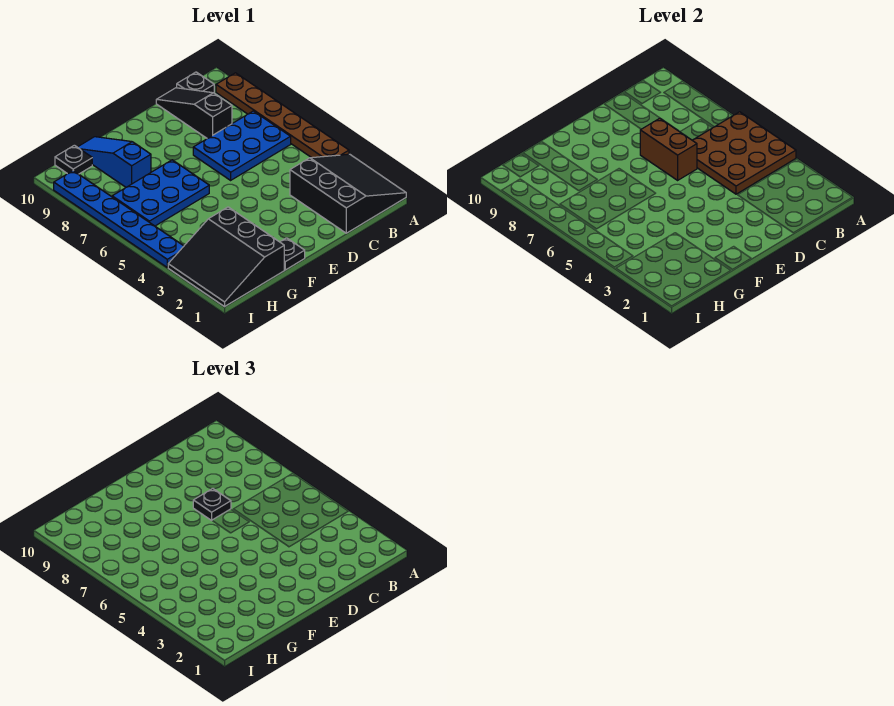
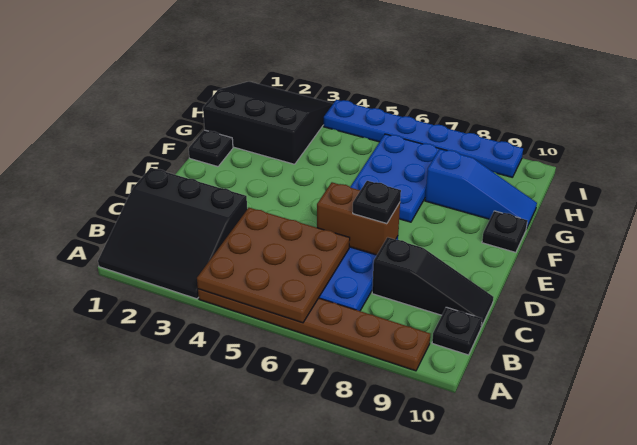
black 1x1 plate [55,145,92,174] -> black 1x1 plate moved to [482,211,528,252]

